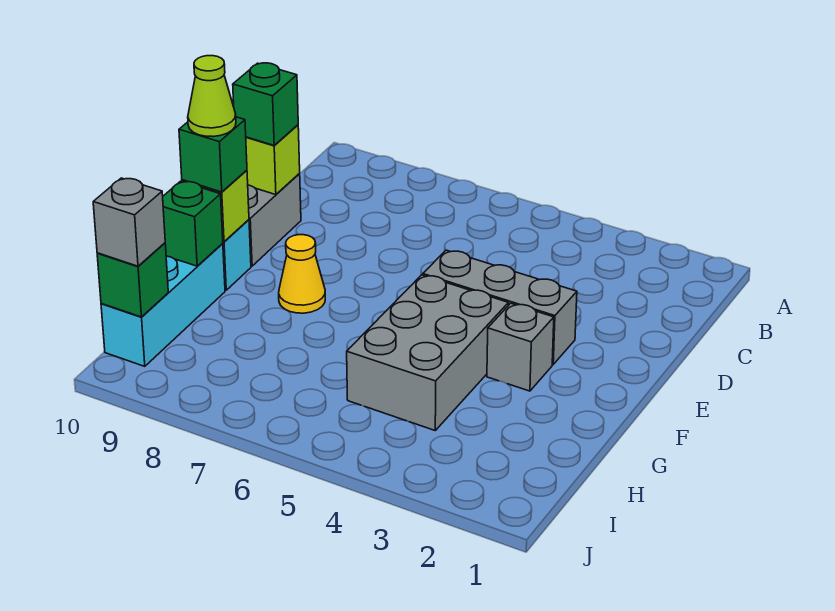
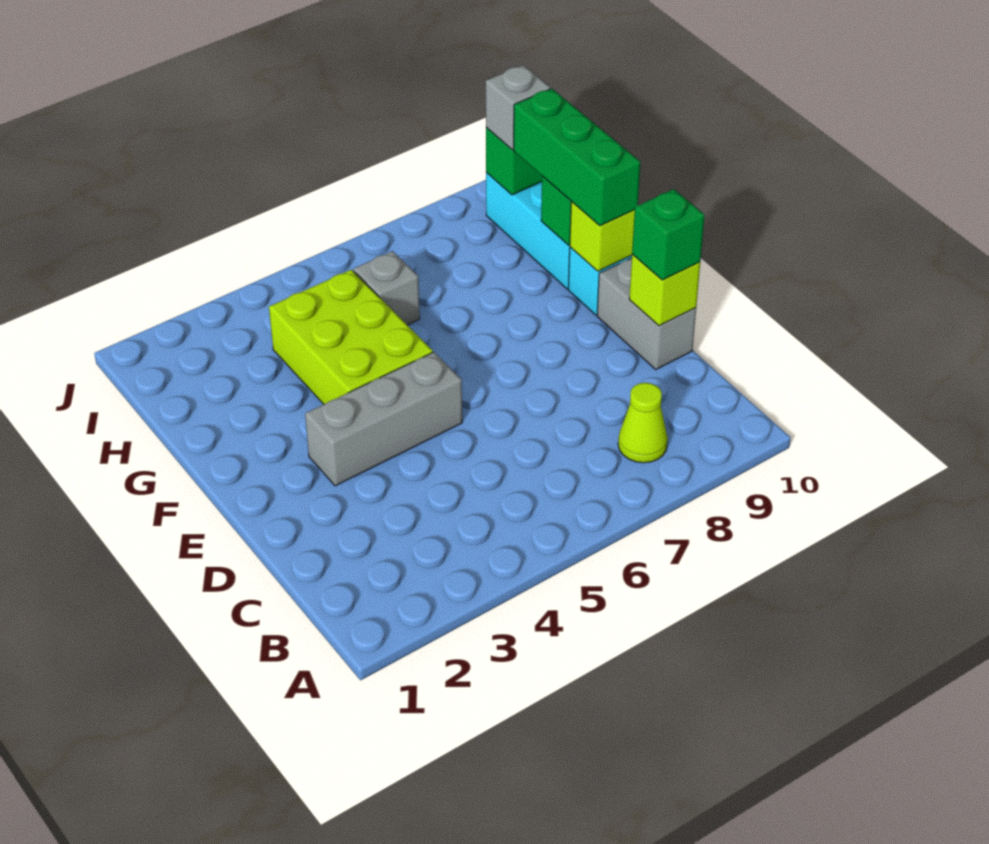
grey 1x1 brick [487,303,554,391] -> grey 1x1 brick moved to [353,251,420,325]
grey 2x3 brick [347,275,508,430] -> lime 2x3 brick [269,270,433,404]
yellow 1x1 cone [279,235,325,313] -> none
green 1x1 brick [179,117,247,192] -> green 1x3 brick [513,89,640,226]
lime 1x1 cone [188,56,236,137] -> lime 1x1 cone moved to [618,383,668,463]

